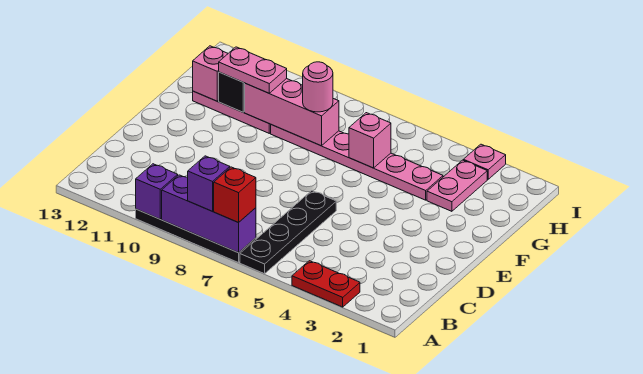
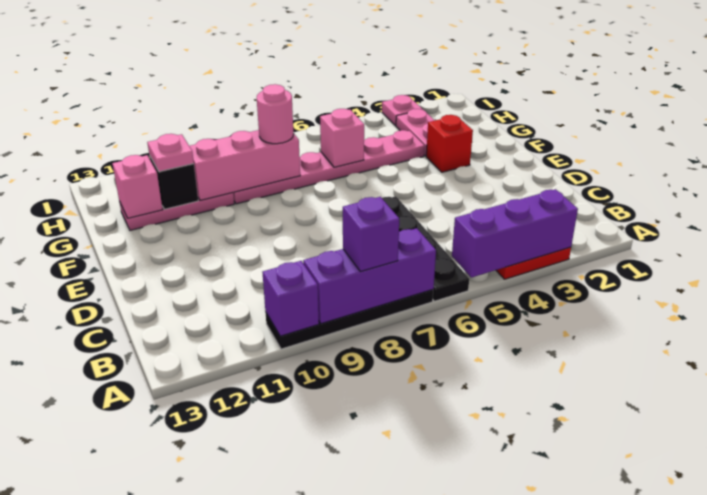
none -> purple 1x3 brick [452,189,578,277]
red 1x1 brick [214,167,256,223] -> red 1x1 brick moved to [426,115,473,172]
pink 1x2 plate [219,47,287,93] -> pink 1x1 plate [147,134,194,172]

